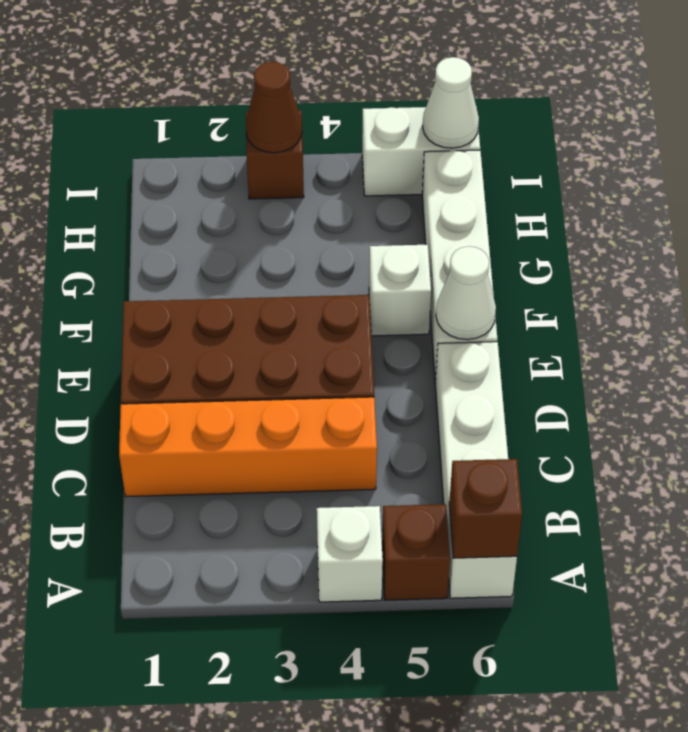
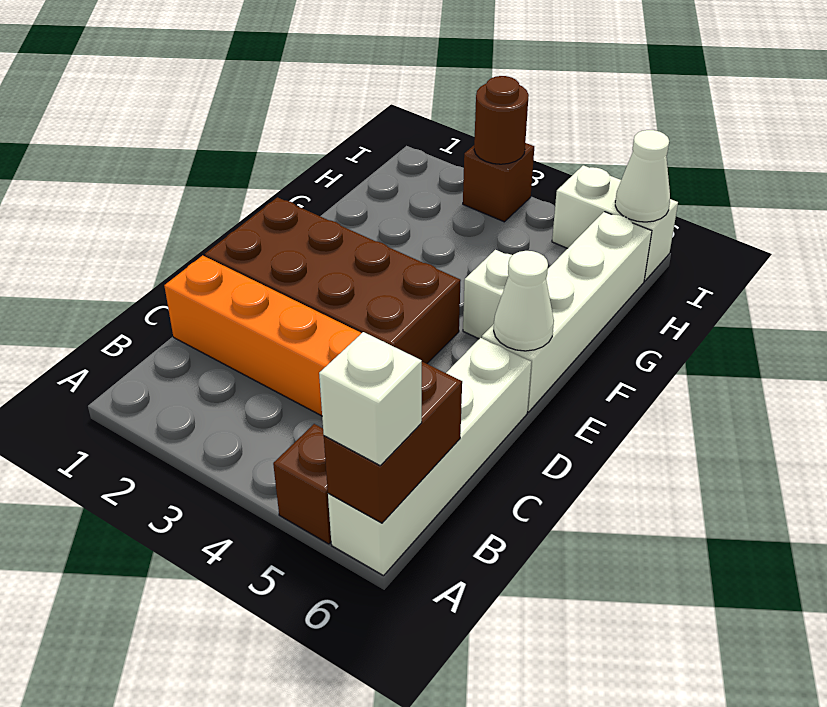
white 1x1 brick [317,506,383,602] -> white 1x1 brick moved to [319,332,422,465]
brown 1x1 brick [449,459,522,558] -> brown 1x2 brick [324,362,462,523]
brown 1x1 cone [246,62,302,153] -> brown 1x1 round brick [474,76,529,164]

